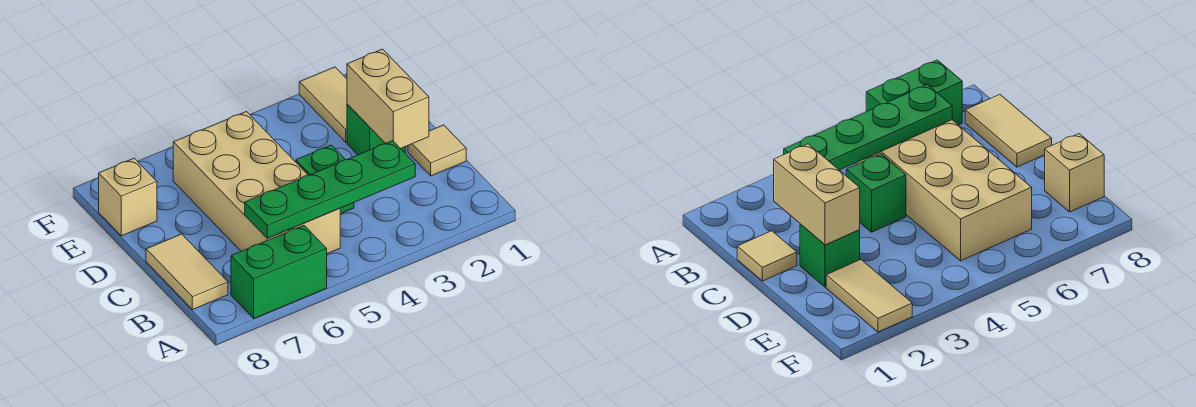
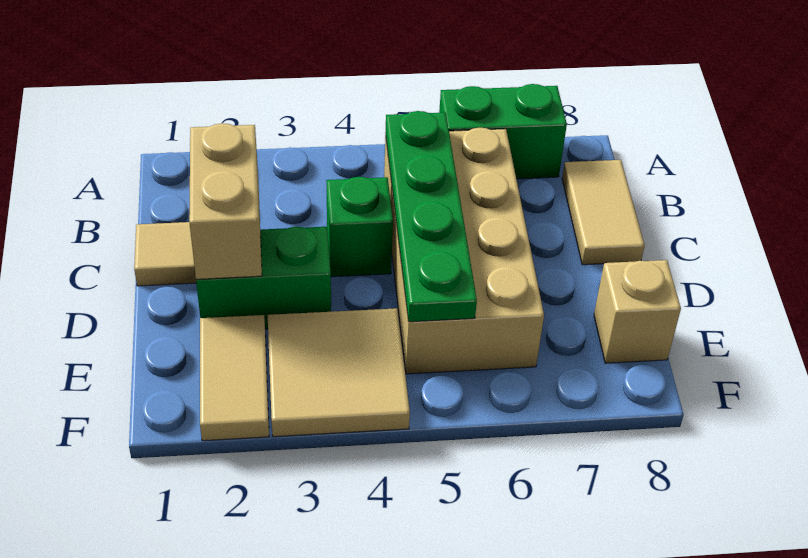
green 1x4 plate [245,141,415,238] -> green 1x4 plate turned to [385,111,477,322]
green 1x1 brick [347,104,405,155] -> green 1x2 brick [196,227,331,329]
none -> tan 2x2 tile [268,308,410,437]

